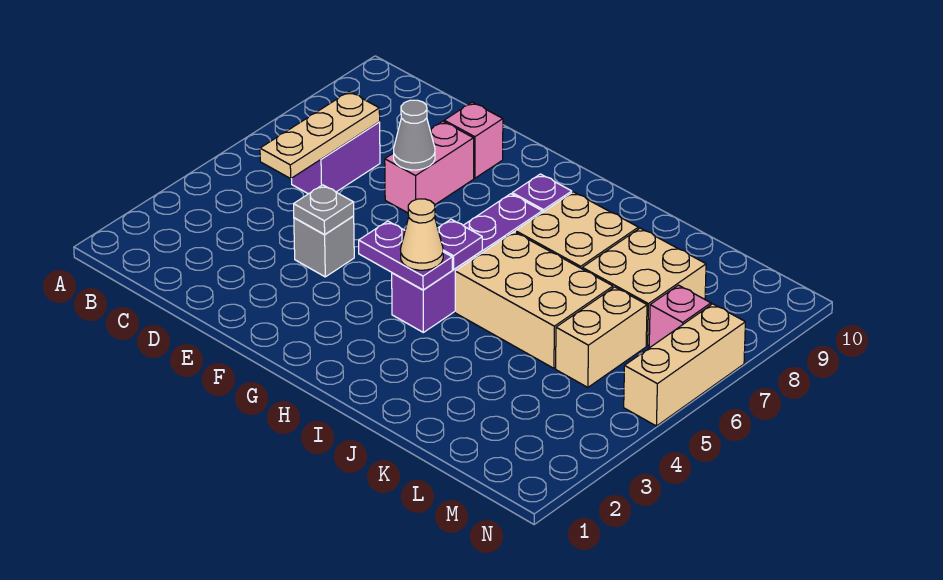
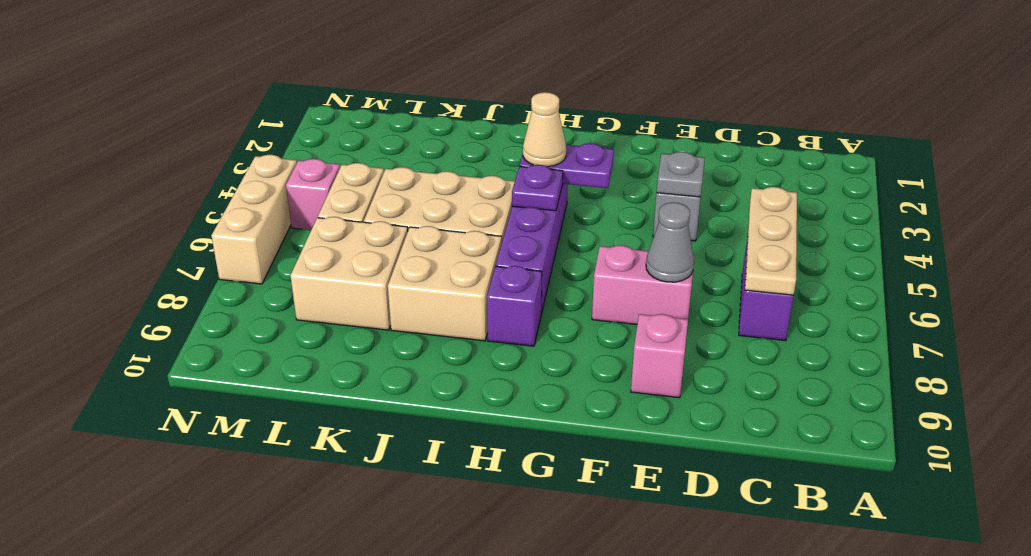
pink 1x2 brick [385,121,474,213] -> pink 1x2 brick turned to [592,245,695,324]
pink 1x1 brick [649,285,711,347] -> pink 1x1 brick moved to [286,159,340,230]

